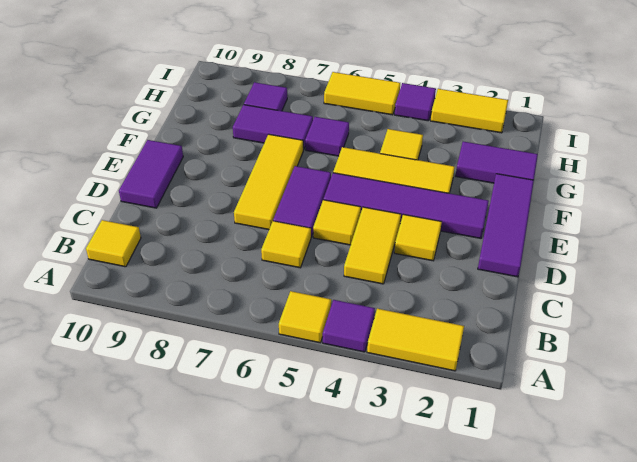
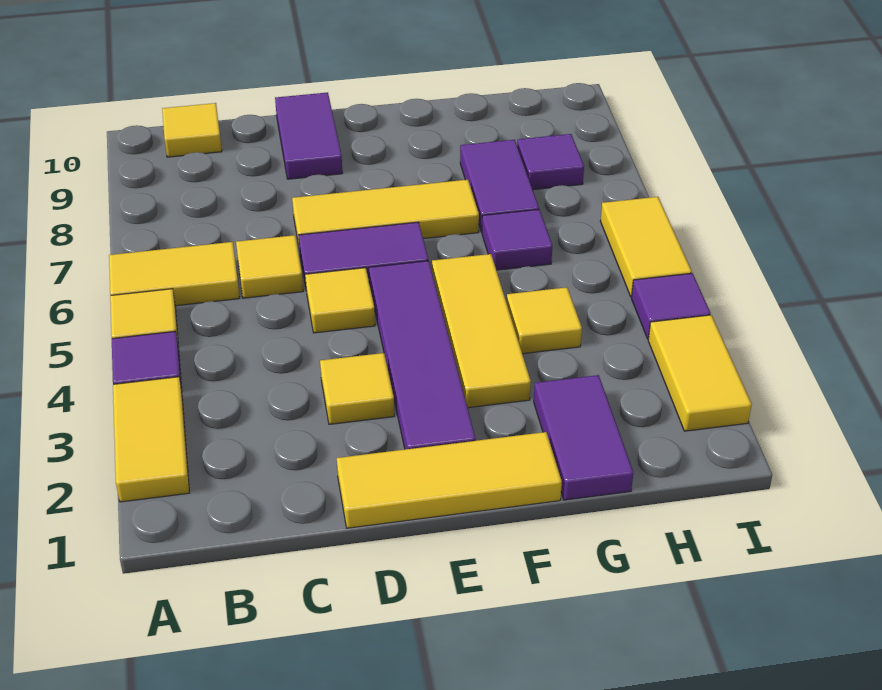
yellow 1x2 tile [344,207,401,284] -> yellow 1x2 tile moved to [109,242,240,306]
purple 1x3 tile [478,174,534,277] -> yellow 1x3 tile [337,432,562,528]
purple 1x2 tile [119,140,183,208] -> purple 1x2 tile turned to [275,92,342,179]

